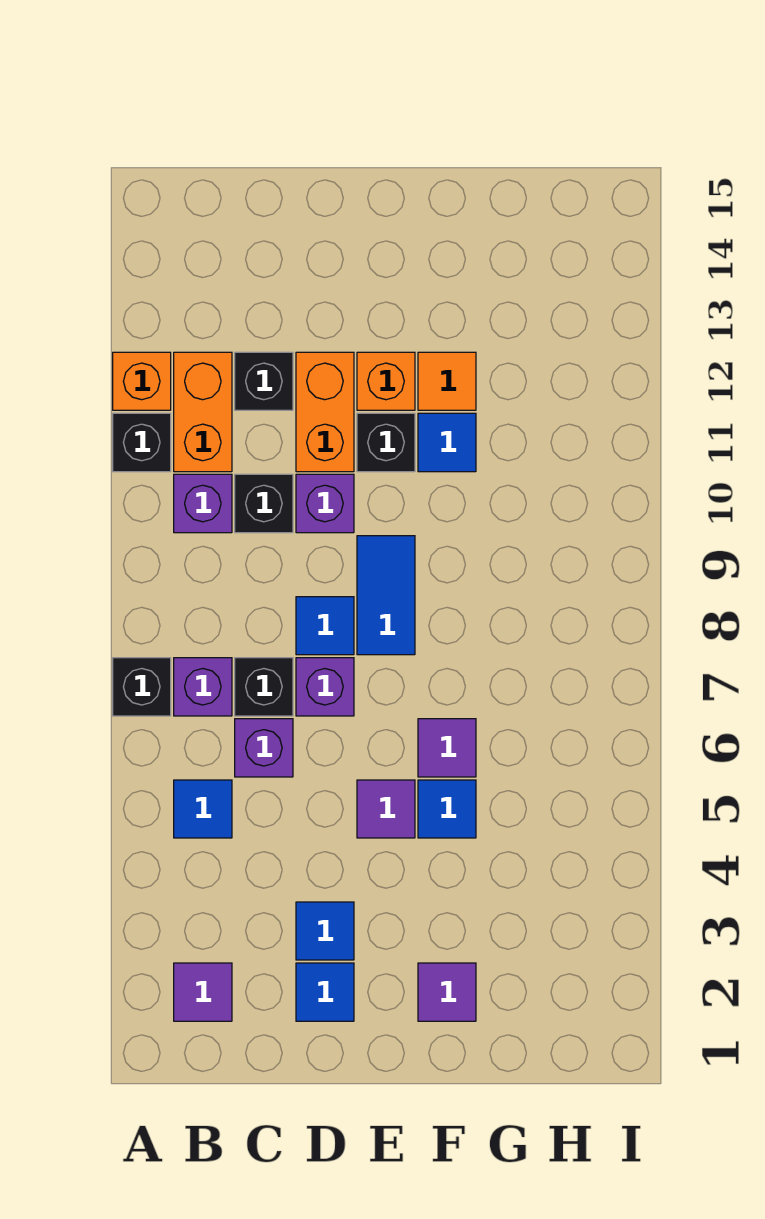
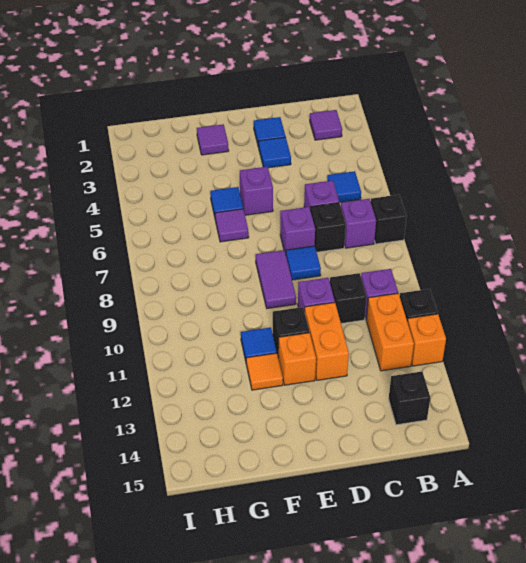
black 1x1 brick [235,352,293,410] -> black 1x1 brick moved to [389,371,430,425]
purple 1x1 tile [357,780,415,838] -> purple 1x1 brick [240,167,273,215]
blue 1x2 tile [357,536,415,655] -> purple 1x2 tile [256,250,296,309]

